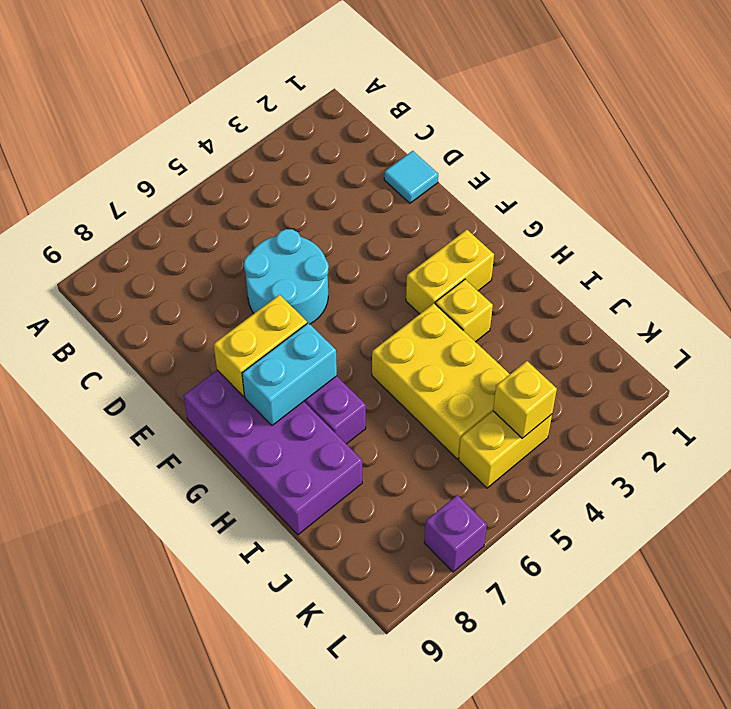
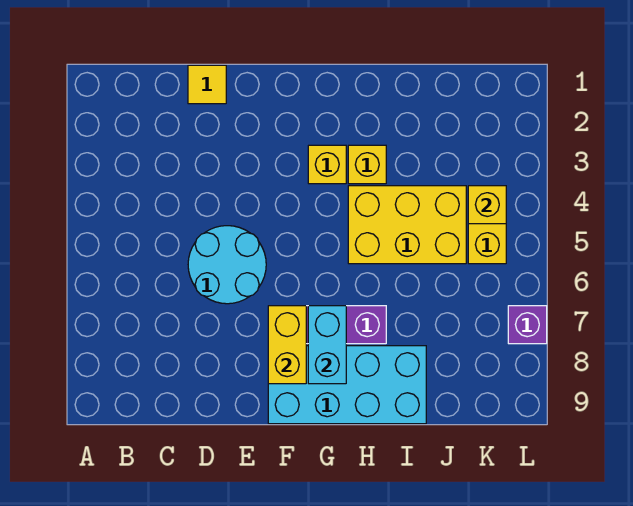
cyan 1x1 tile [384,151,438,203] -> yellow 1x1 tile [188,65,226,104]
purple 2x4 brick [183,370,362,535] -> cyan 2x4 brick [268,346,426,424]
yellow 1x2 brick [406,230,494,314] -> yellow 1x1 brick [308,145,346,184]

